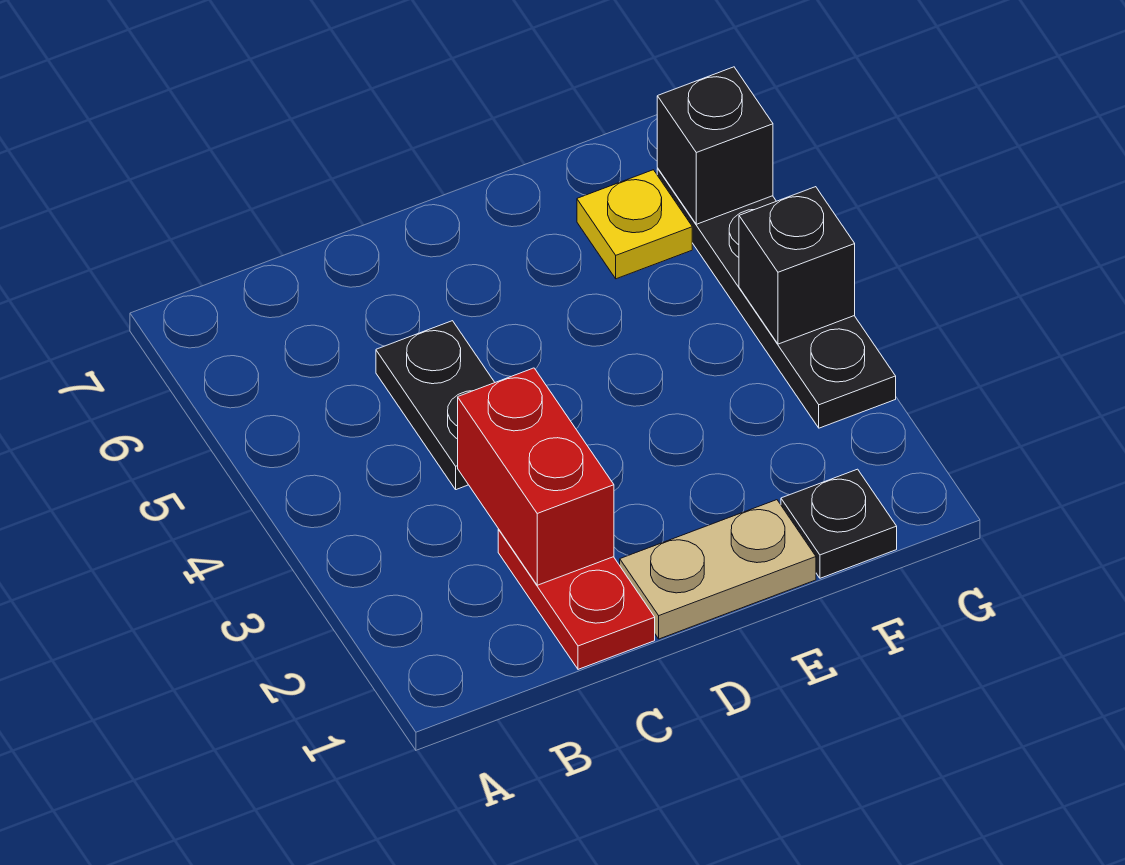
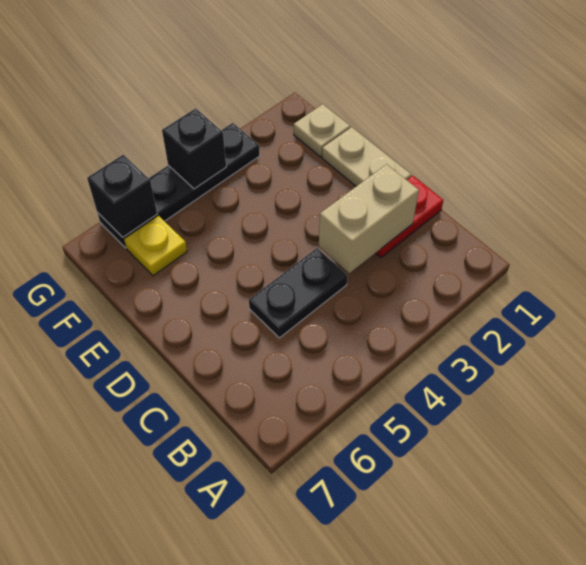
red 1x2 brick [458,368,614,585] -> tan 1x2 brick [319,164,419,273]
black 1x1 plate [781,469,897,578] -> tan 1x1 plate [294,104,350,157]

